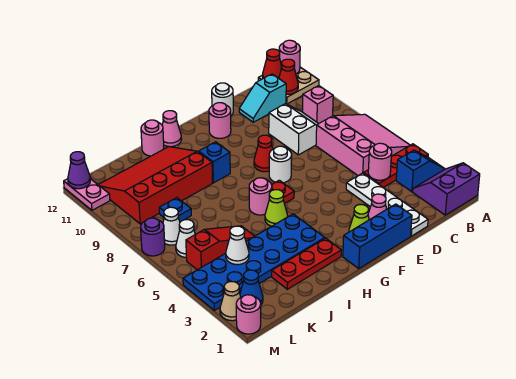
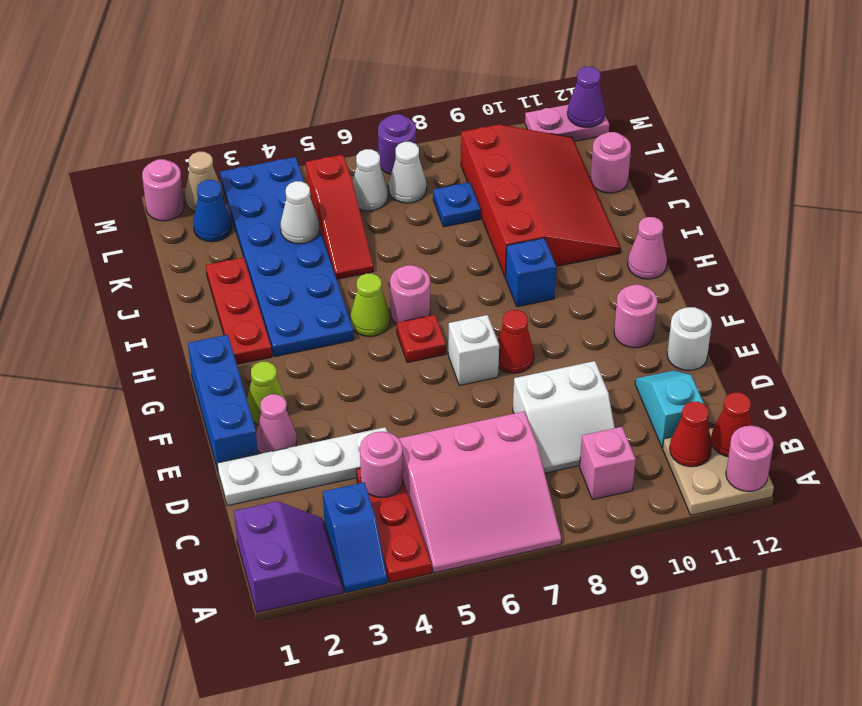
white 1x1 round brick [269,146,292,183] -> white 1x1 brick [448,315,499,385]
pink 1x1 round brick [141,120,164,156] -> pink 1x1 round brick moved to [590,132,631,193]

